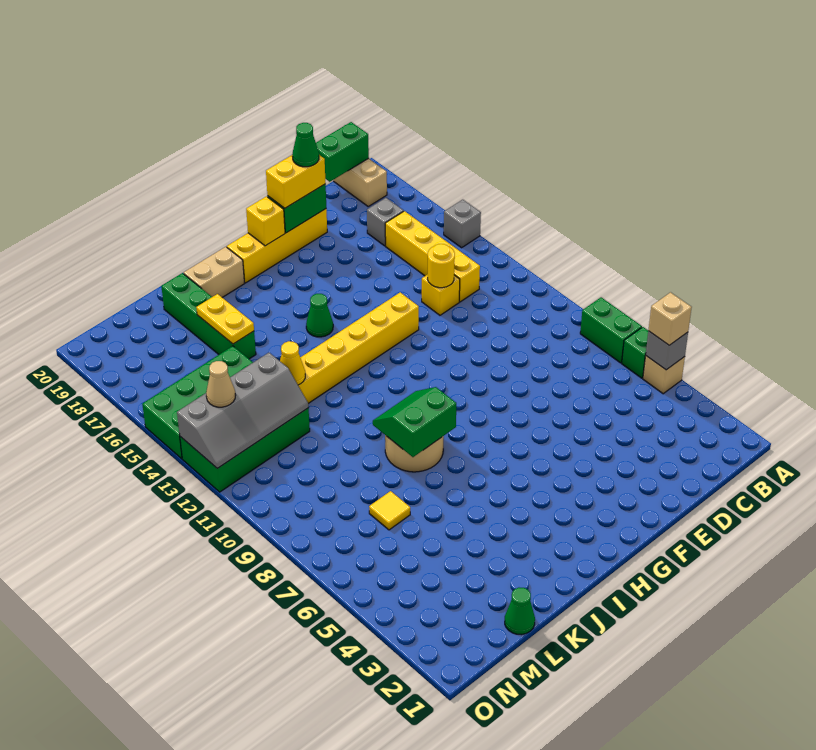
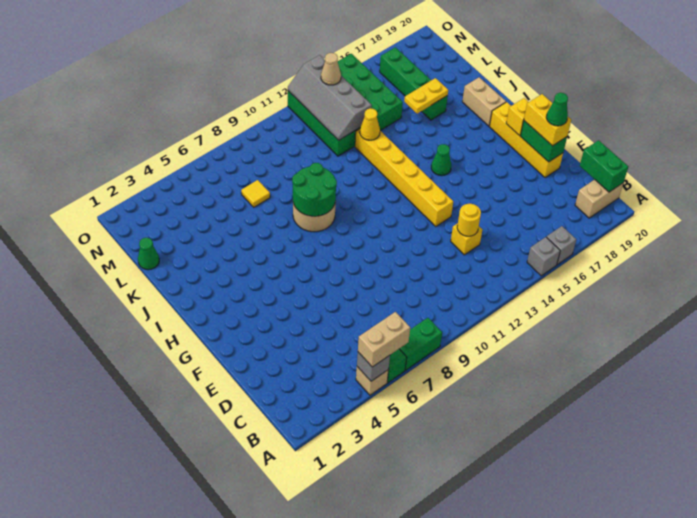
tan 1x1 brick [648,292,692,345] -> tan 1x2 brick [358,312,410,367]
yellow 1x4 brick [385,211,480,302] -> none
grey 1x1 brick [367,198,404,246] -> grey 1x1 brick moved to [547,226,576,265]
green 2x2 slope [373,387,456,457] -> green 2x2 round brick [292,163,337,216]
green 1x4 brick [161,273,256,359] -> green 1x4 brick turned to [380,47,448,120]

